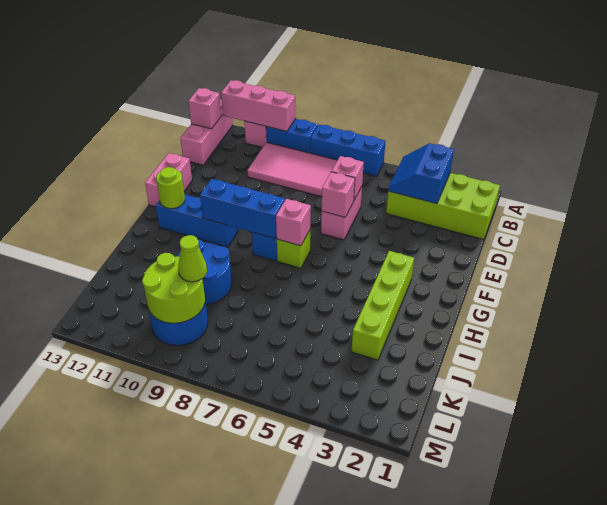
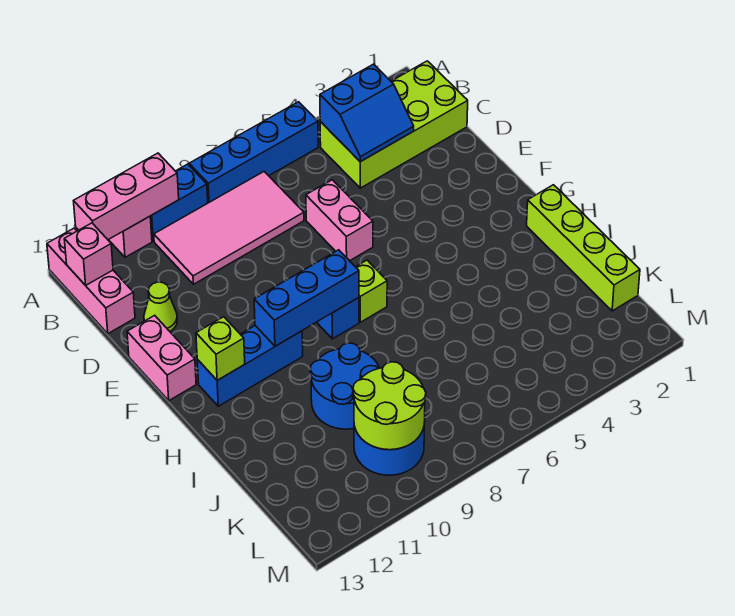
blue 1x3 brick [310,124,386,176] -> blue 1x4 brick [189,102,318,203]
blue 2x2 slope [388,143,454,204] -> blue 2x2 slope turned to [320,64,414,162]
pink 1x1 brick [331,156,364,200] -> none
pink 1x1 brick [322,172,355,217] -> none
lime 1x4 brick [351,251,414,360] -> lime 1x4 brick moved to [527,185,640,311]
pink 1x1 brick [276,199,311,246] -> none
lime 1x1 round brick [156,167,185,209] -> lime 1x1 brick [196,317,245,380]
lime 1x1 cone [178,235,207,282] -> lime 1x1 cone moved to [144,282,177,331]

